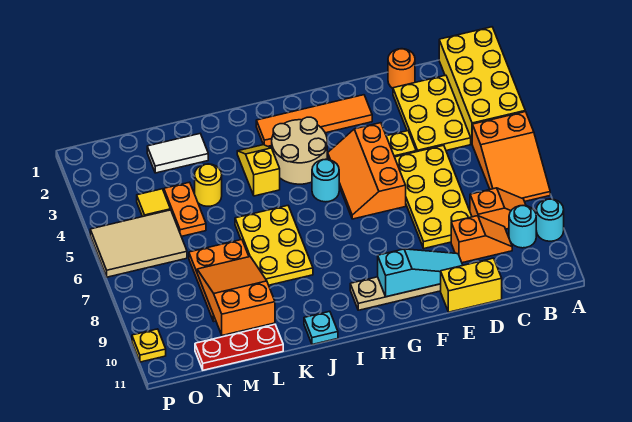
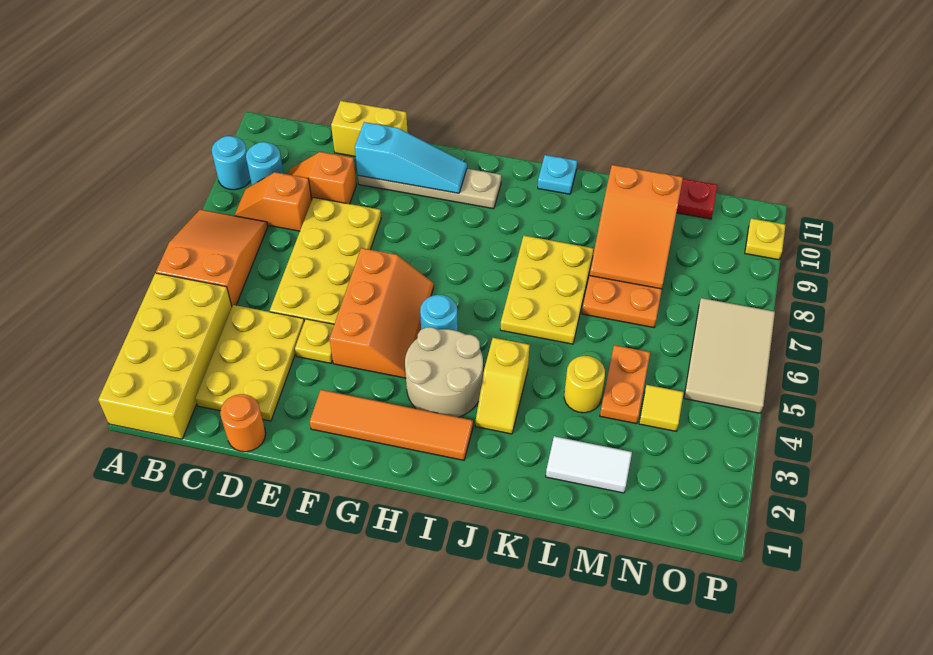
cyan 1x3 slope [378,249,463,297] -> cyan 1x3 slope turned to [355,122,467,193]
tan 2x3 tile [90,210,187,277] -> tan 2x3 tile turned to [684,298,775,413]

